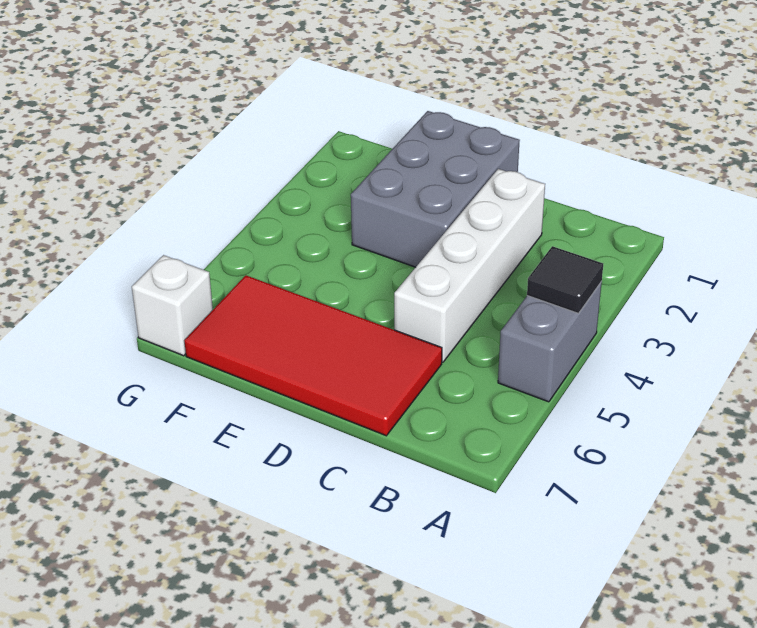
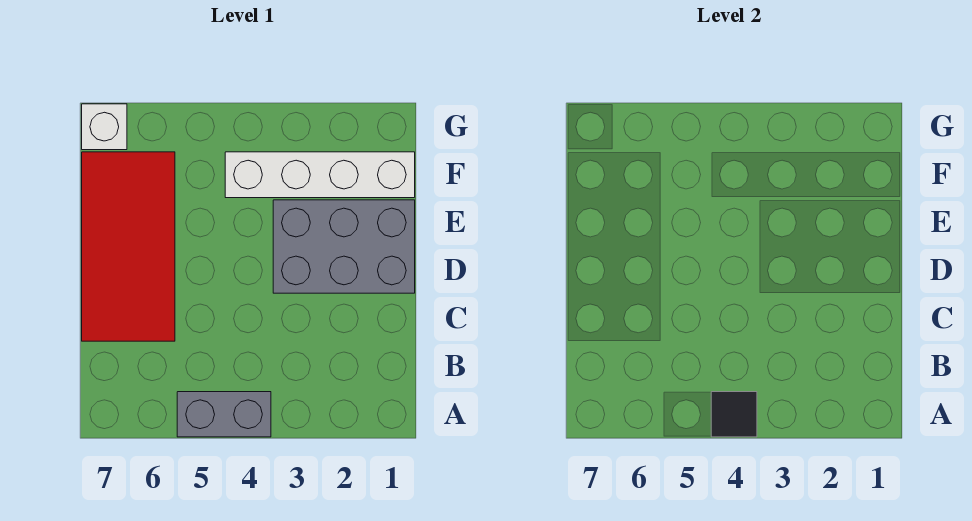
white 1x4 brick [394,169,545,362] -> white 1x4 brick moved to [225,152,415,198]

